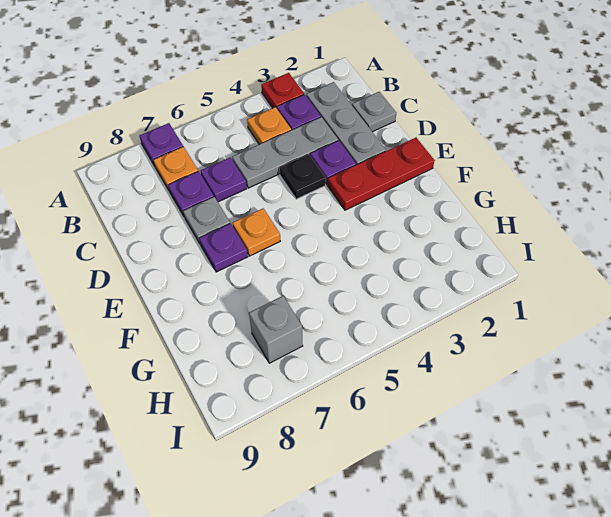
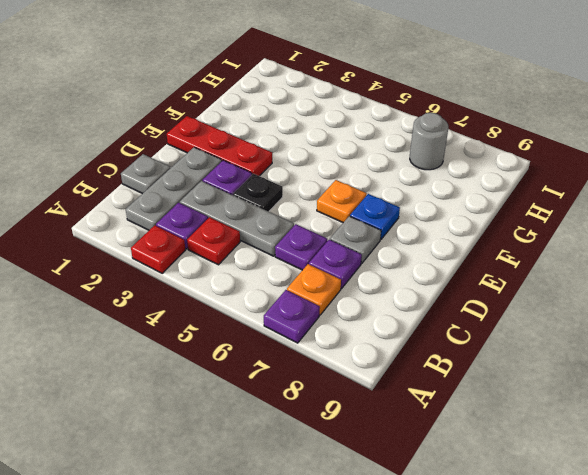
orange 1x1 plate [247,107,291,144] -> red 1x1 plate [187,217,240,265]
purple 1x1 plate [199,223,248,272] -> blue 1x1 plate [350,194,400,239]
grey 1x1 brick [249,296,303,363] -> grey 1x1 round brick [410,113,448,170]

